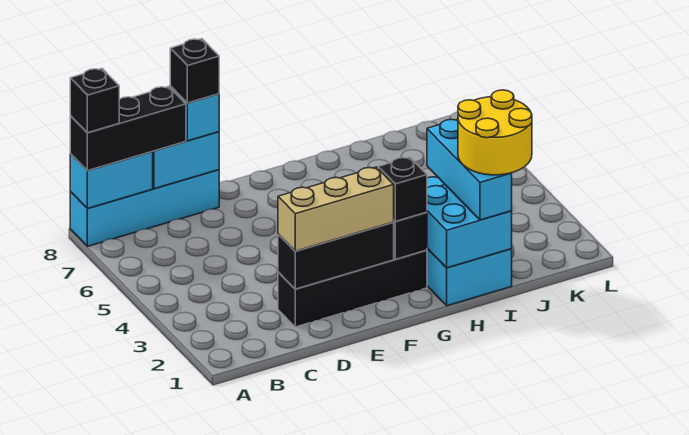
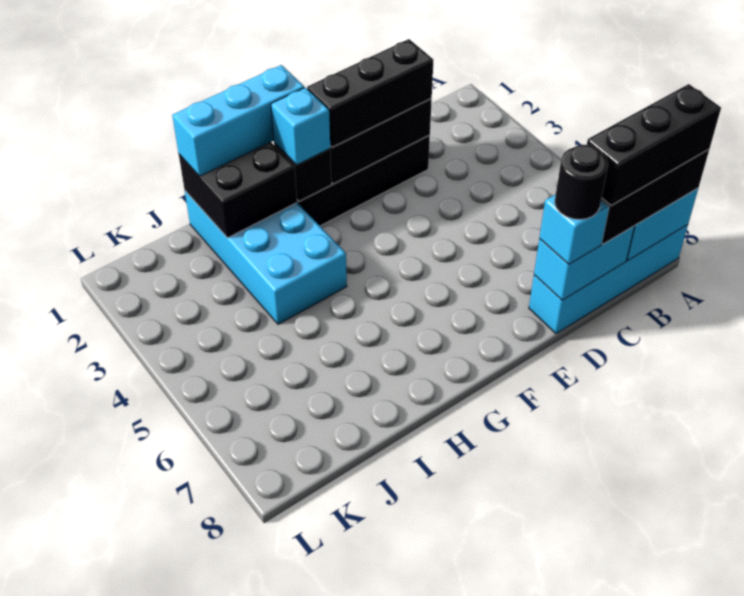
black 1x1 brick [70,68,119,133] -> black 1x3 brick [587,84,721,206]
tan 1x3 brick [278,167,394,251] -> black 1x3 brick [307,39,433,147]
black 1x1 brick [170,39,219,103] -> black 1x1 round brick [555,145,608,220]
black 1x1 brick [378,157,427,221] -> cyan 1x1 brick [271,88,330,165]
cyan 2x2 brick [427,185,512,268] -> black 2x2 brick [179,142,297,238]
cyan 1x3 brick [427,119,512,220] -> cyan 1x3 brick turned to [172,65,304,176]
yellow 2x2 round brick [458,90,532,175] -> none

